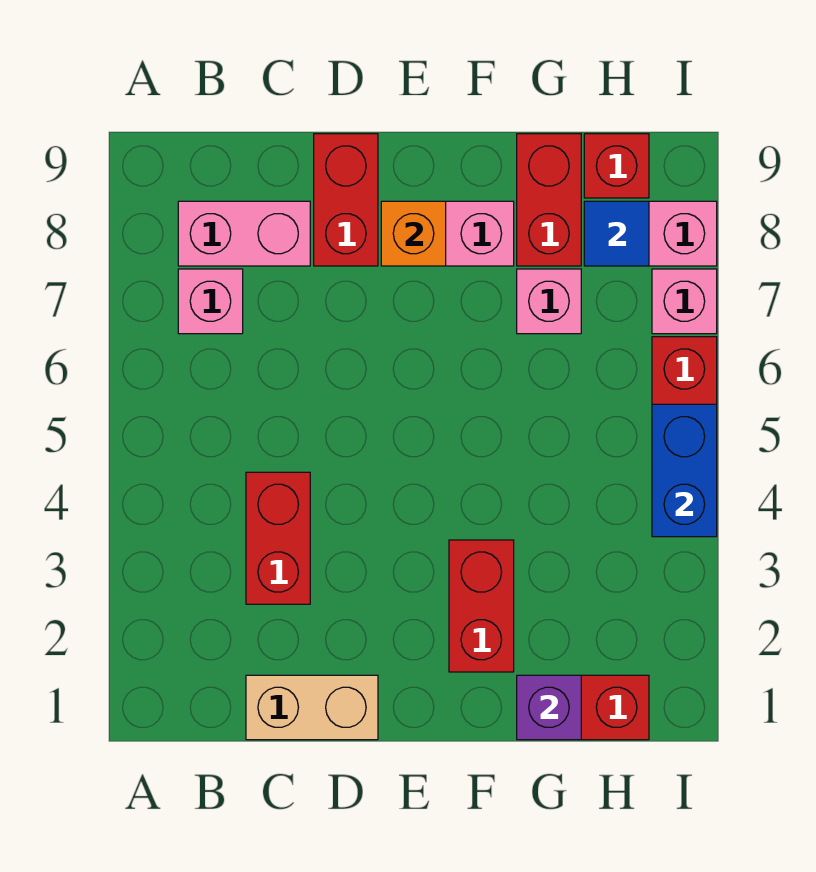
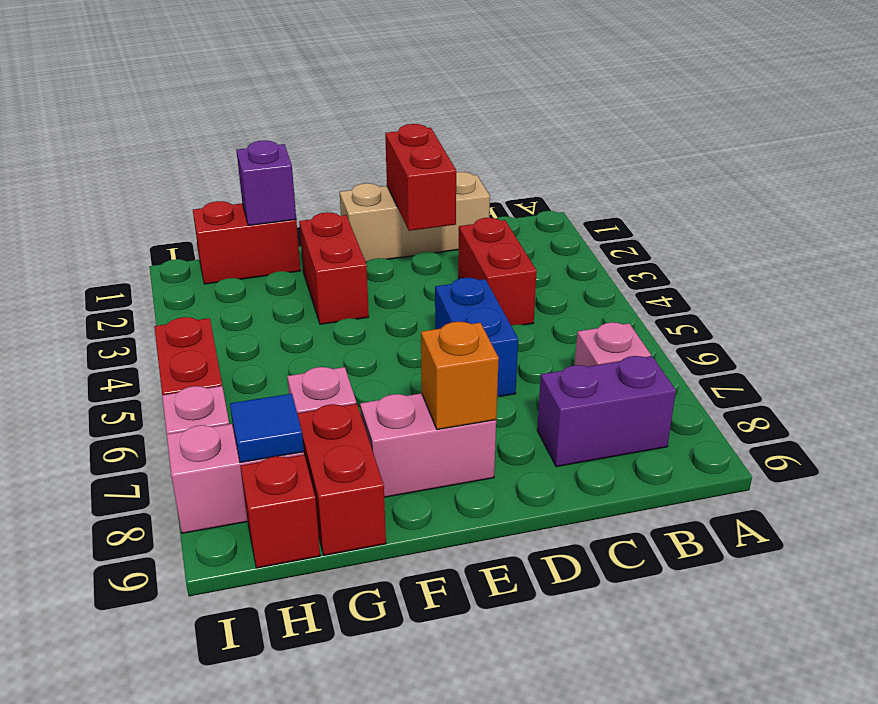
pink 1x2 brick [178,201,310,266] -> purple 1x2 brick [537,356,676,467]
tan 1x2 brick [246,675,378,740] -> tan 1x3 brick [340,172,490,262]
red 1x2 brick [314,134,378,266] -> red 1x2 brick moved to [385,124,456,231]
blue 1x2 brick [652,404,717,537] -> blue 1x2 brick moved to [435,278,518,397]

